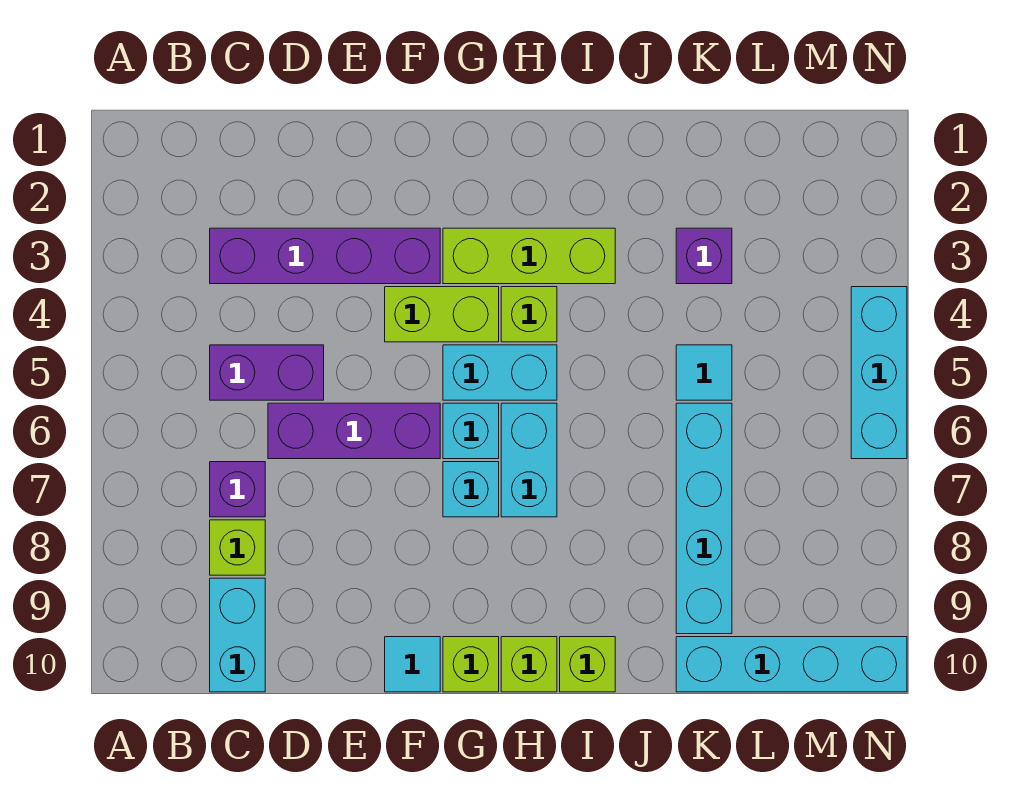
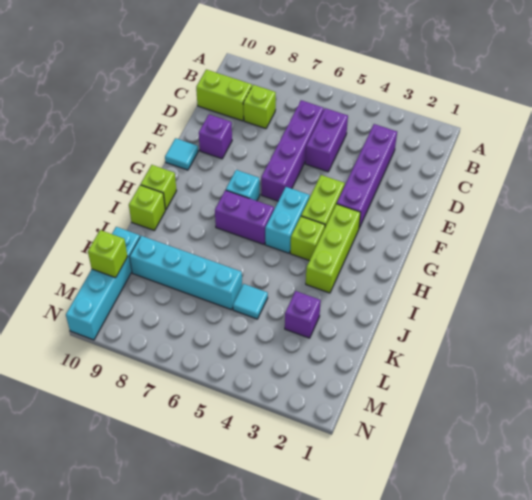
purple 1x1 brick [210,462,265,517] -> purple 1x1 brick moved to [199,115,232,159]
cyan 1x2 brick [210,578,265,692] -> lime 1x2 brick [196,70,252,121]
purple 1x3 brick [268,403,440,459] -> purple 1x4 brick [261,100,324,201]
cyan 1x1 brick [443,403,499,459] -> none
lime 1x1 brick [443,637,499,692] -> lime 1x1 brick moved to [88,230,128,278]
cyan 1x2 brick [501,403,557,517] -> purple 1x2 brick [215,190,274,244]
cyan 1x3 brick [851,287,907,459] -> none

